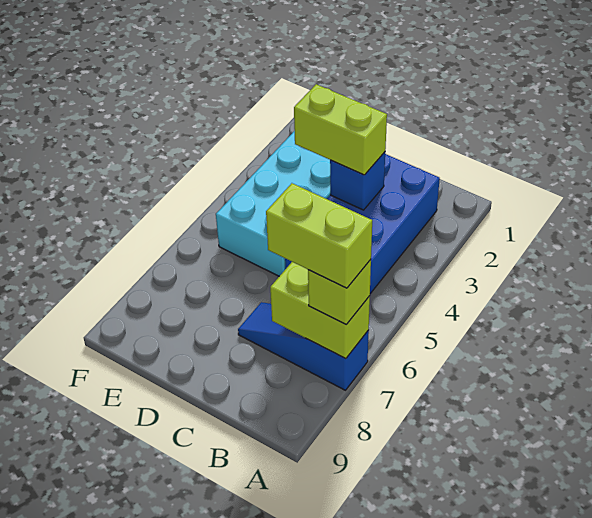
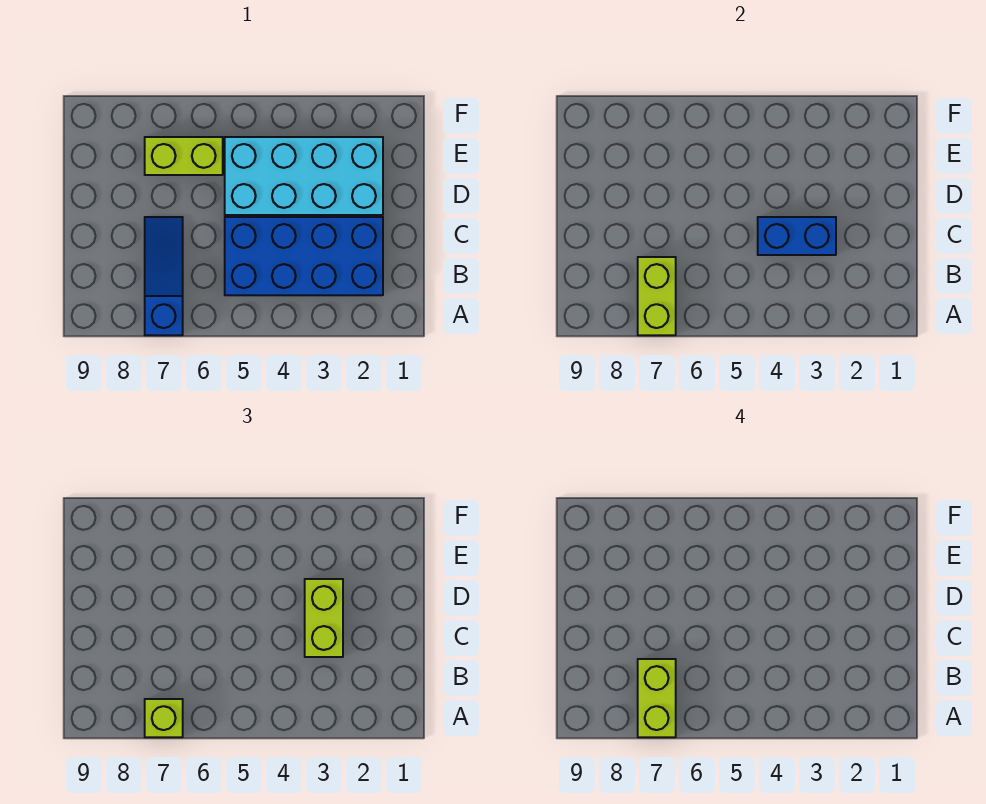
blue 1x1 brick [330,152,385,210] -> blue 1x2 brick [758,217,836,255]
none -> lime 1x2 brick [145,137,223,175]

